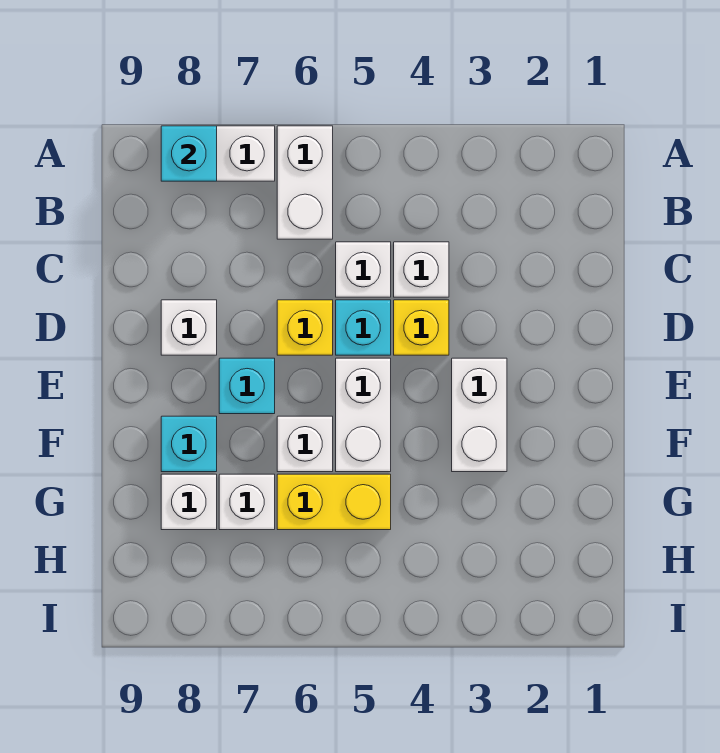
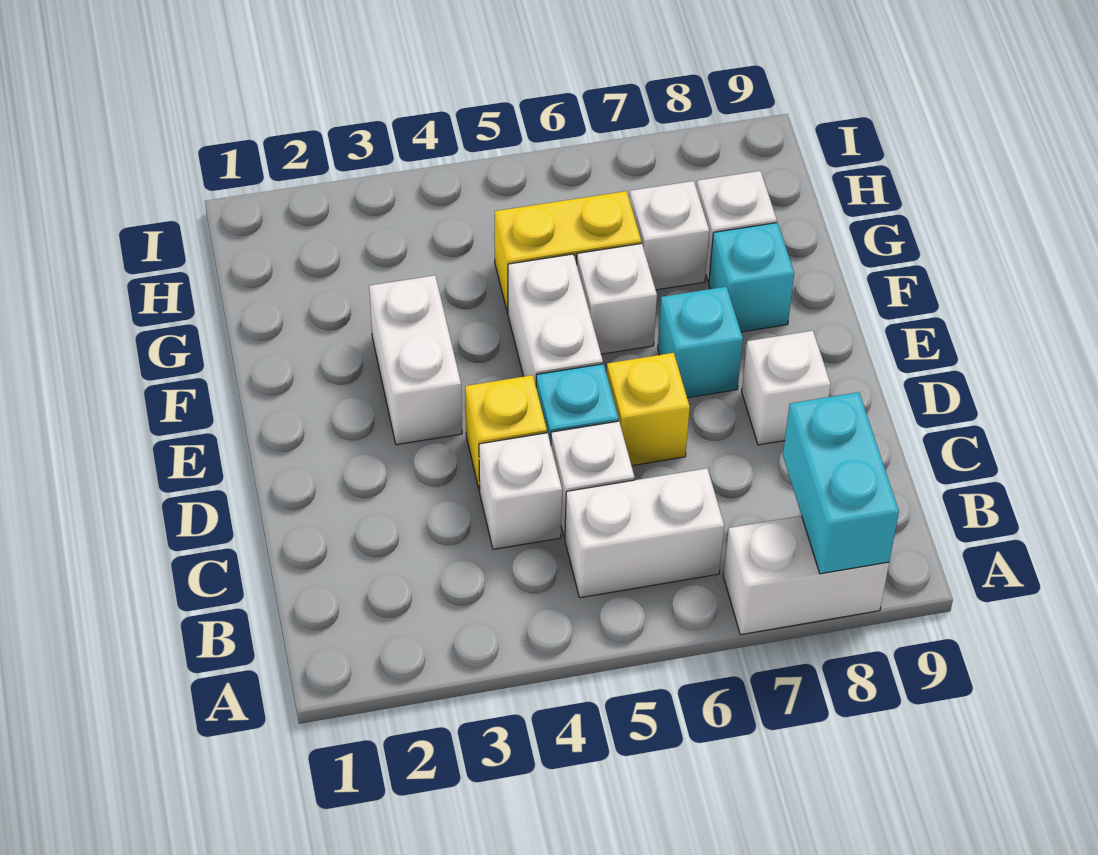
white 1x2 brick [277,126,333,239] -> white 1x2 brick turned to [565,468,724,598]
cyan 1x1 brick [161,126,217,181] -> cyan 1x2 brick [783,392,899,574]

